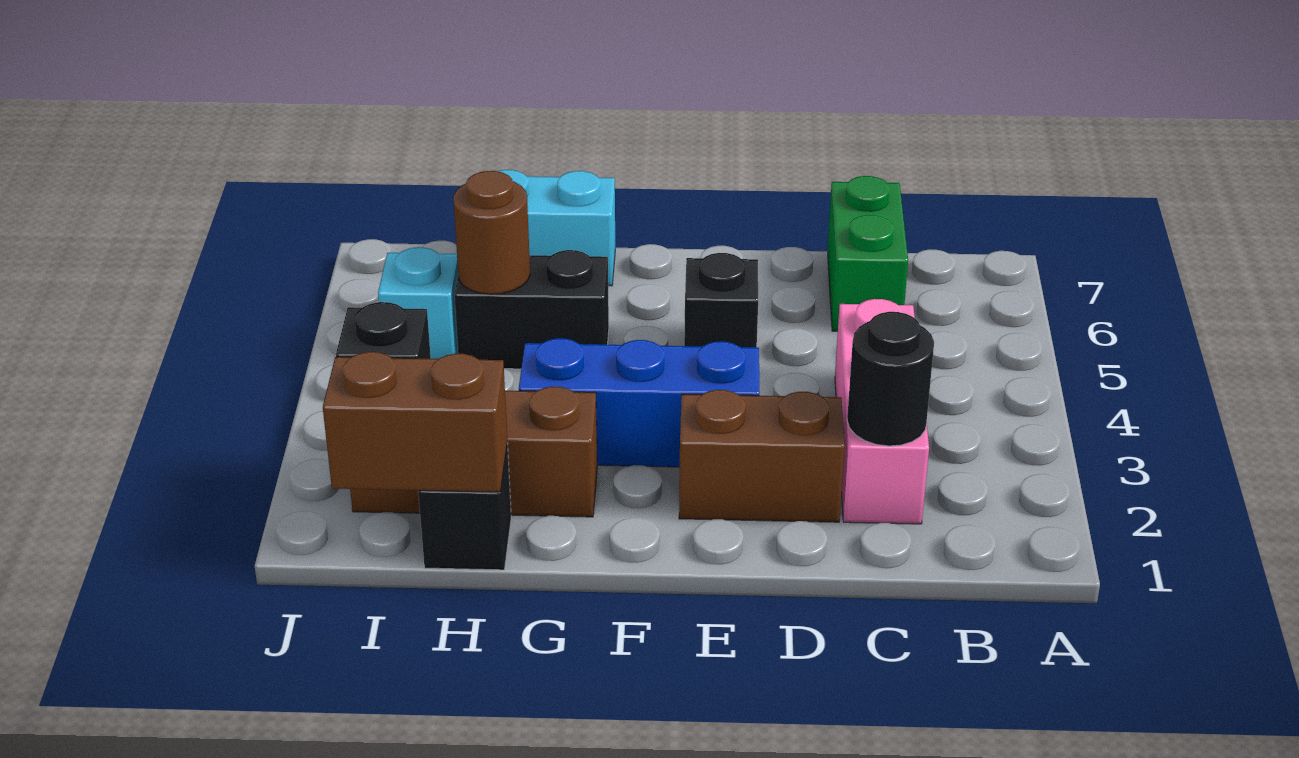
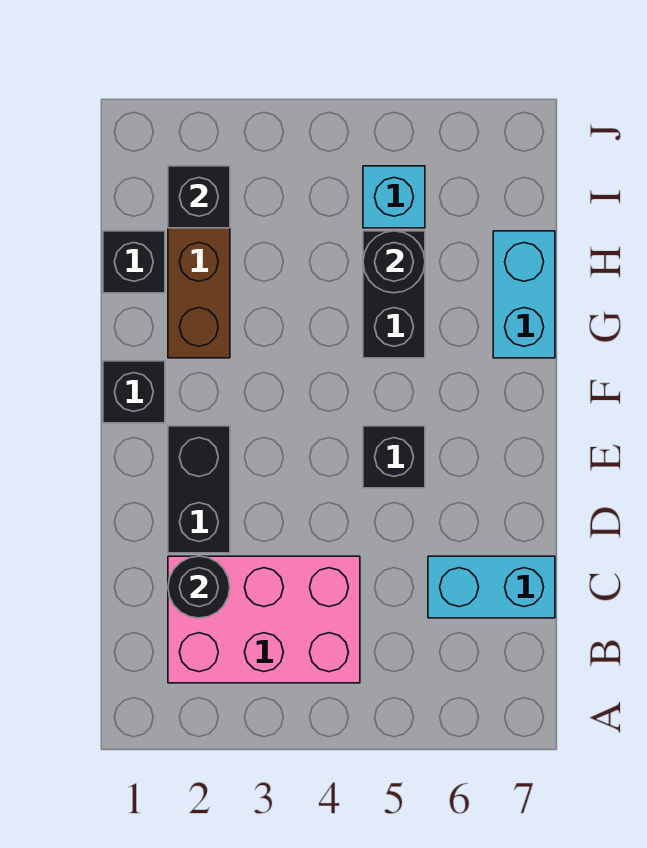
pink 1x3 brick [835,299,929,524] -> pink 2x3 brick [168,556,360,683]
green 1x2 brick [828,176,908,331] -> cyan 1x2 brick [428,556,555,618]
brown 1x2 brick [679,390,845,522] -> black 1x2 brick [168,426,230,553]
blue 1x3 brick [519,338,760,467] -> none
none -> black 1x1 brick [103,361,165,423]
brown 1x2 brick [323,352,507,492] -> none
brown 1x1 round brick [453,171,530,294] -> black 1x1 round brick [363,231,425,293]

